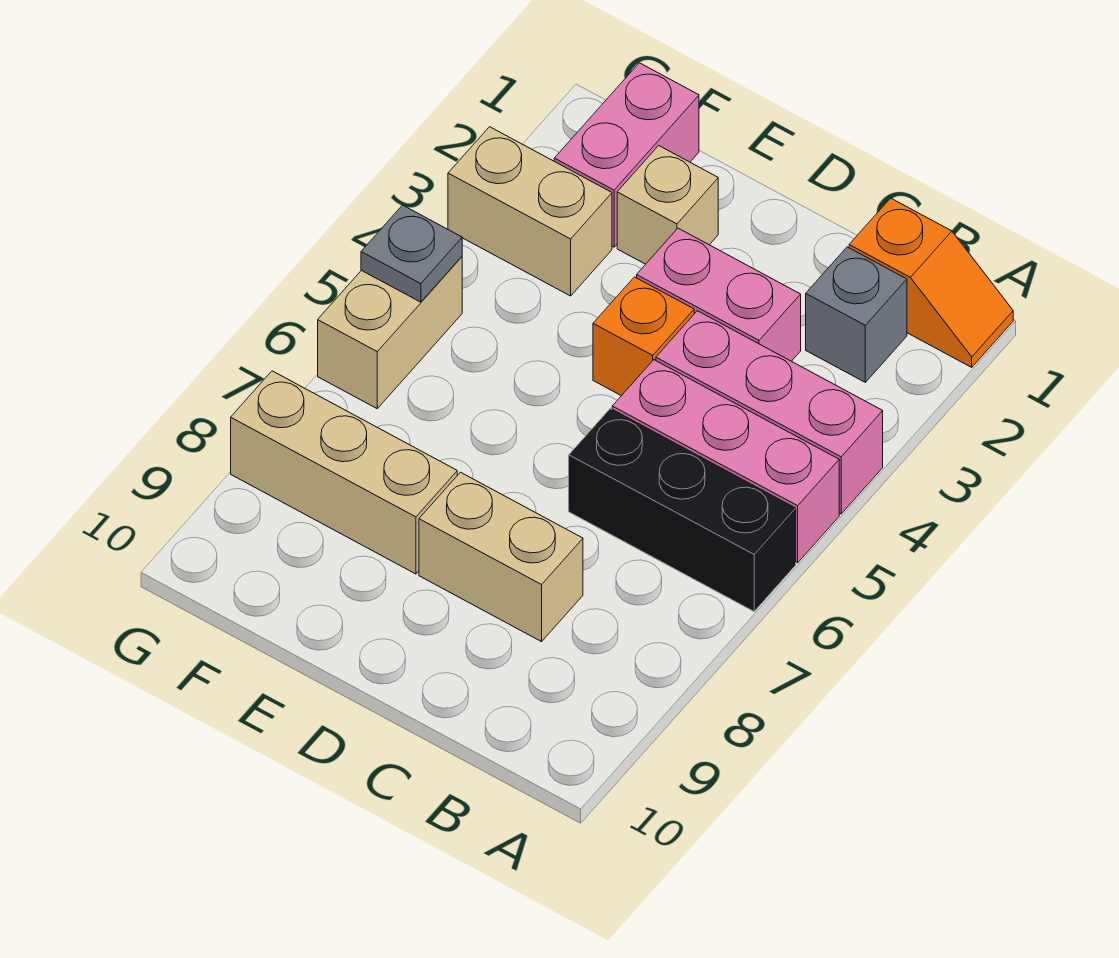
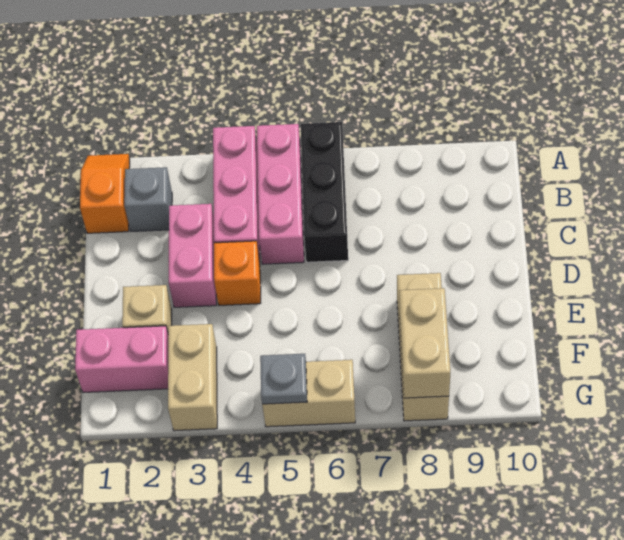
tan 1x2 brick [419,472,583,642] -> tan 1x2 brick moved to [399,288,450,398]

